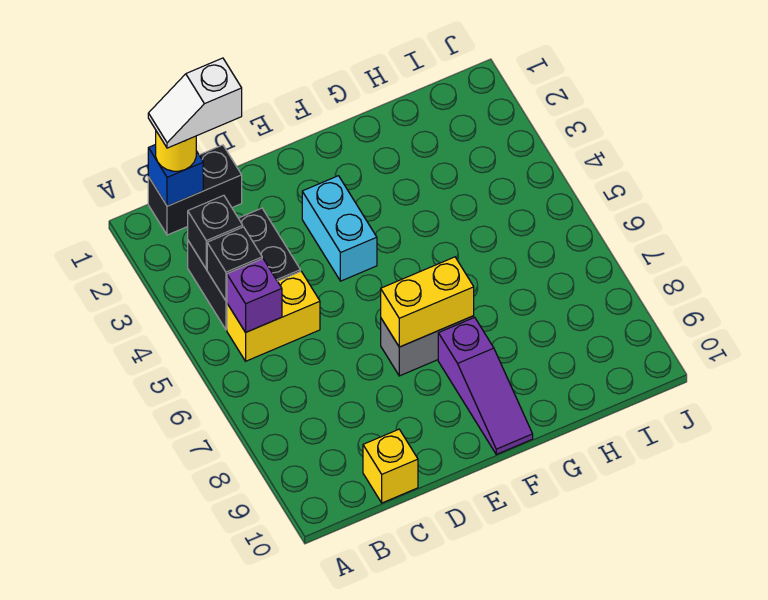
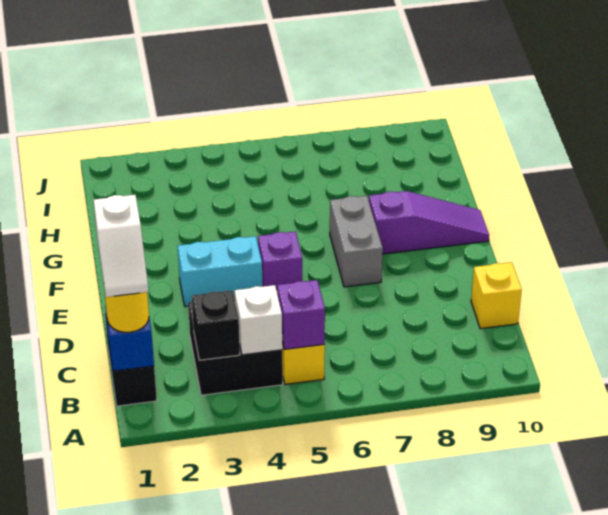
black 1x1 brick [207,227,262,301] -> white 1x1 brick [235,285,282,355]
none -> purple 1x1 brick [258,231,302,291]
yellow 1x2 brick [381,257,474,347] -> none

